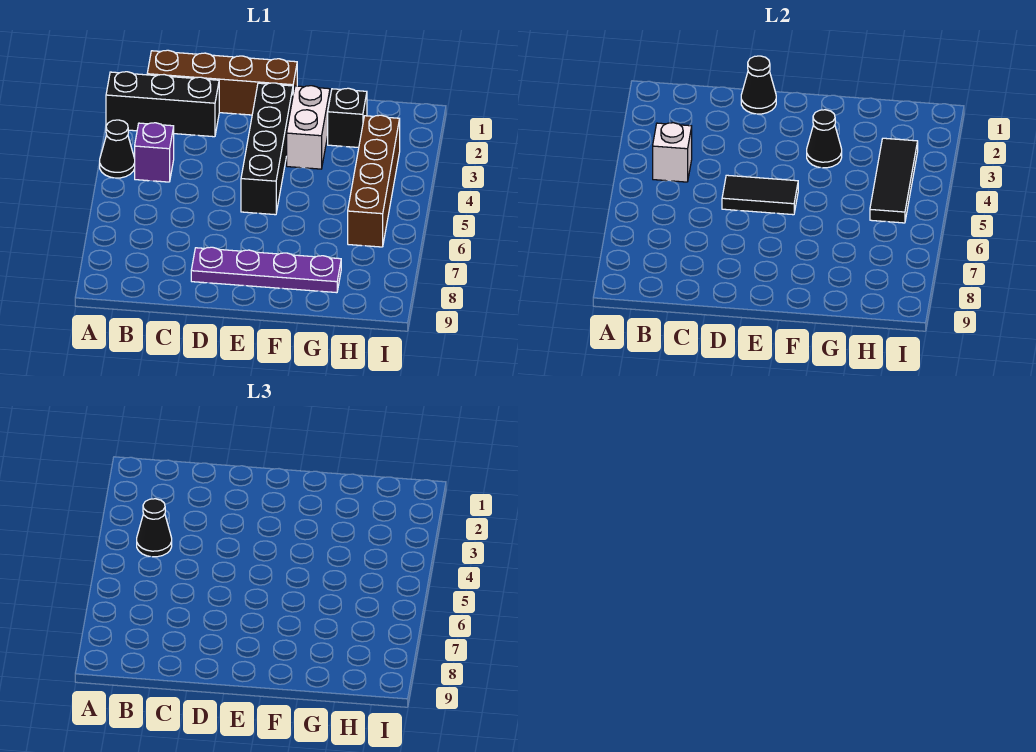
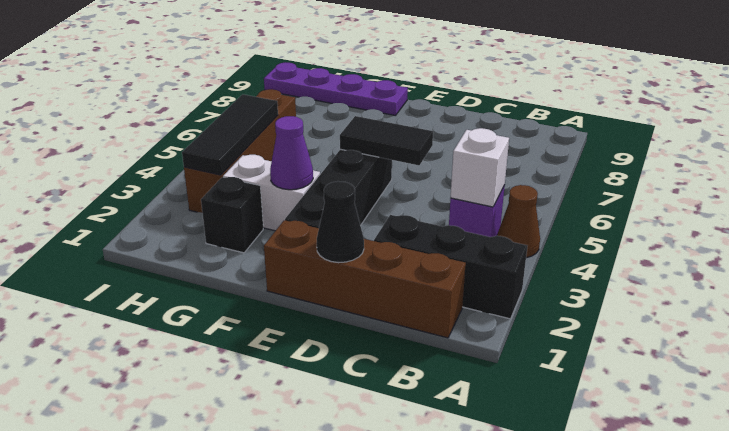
black 1x1 cone [100,120,135,178] -> brown 1x1 cone [497,185,540,258]
black 1x1 cone [137,499,172,557] -> none
purple 1x4 plate [191,247,341,293] -> purple 1x4 plate moved to [264,62,408,116]
white 1x2 brick [287,86,330,169] -> white 1x2 brick turned to [223,155,320,231]
black 1x1 cone [807,110,842,168] -> purple 1x1 cone [270,116,313,190]

